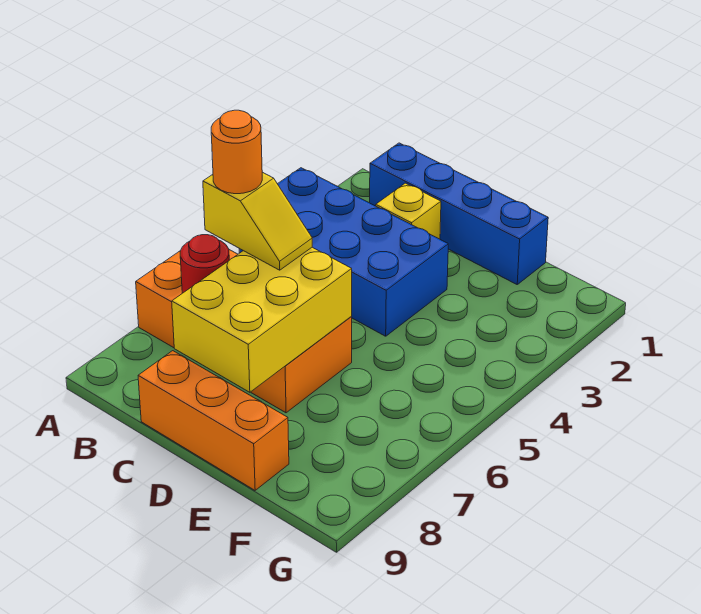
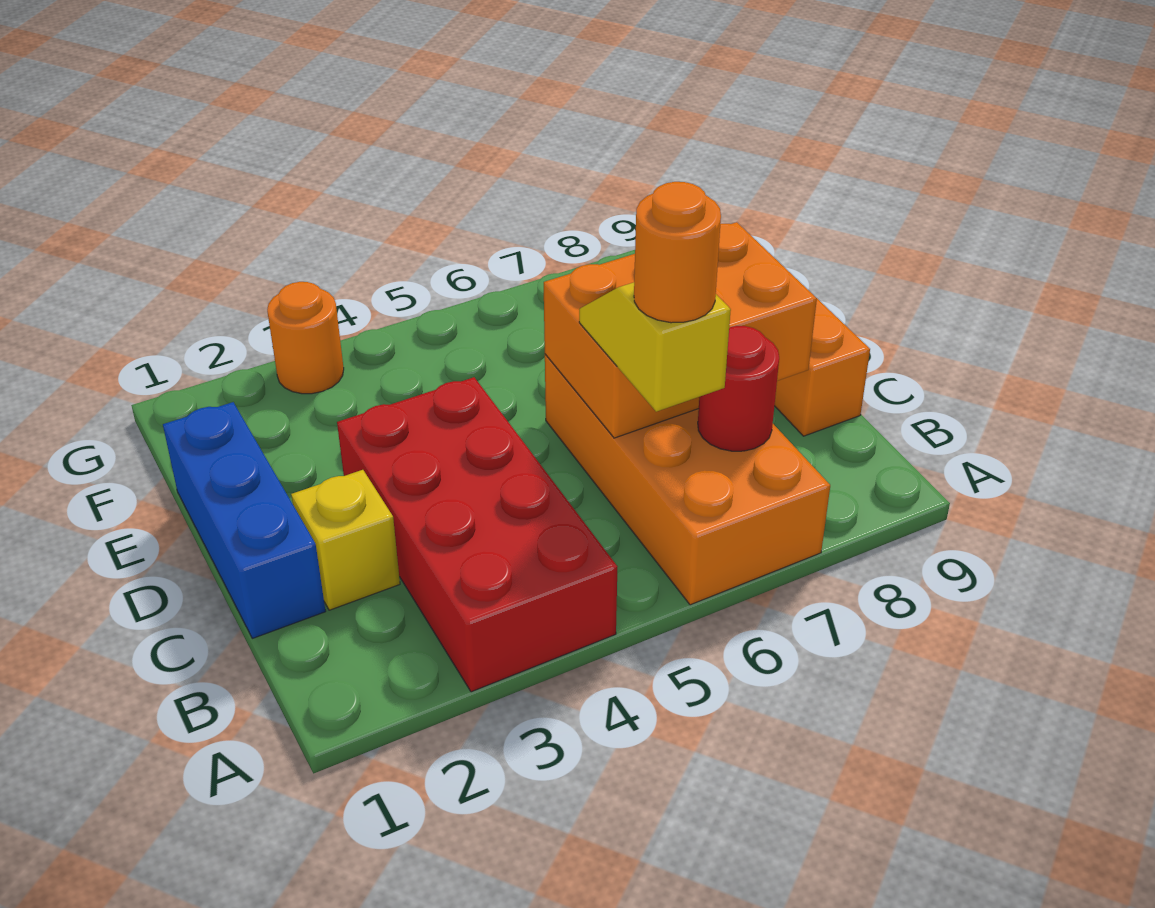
blue 2x4 brick [239,168,448,336] -> red 2x4 brick [337,377,617,692]
blue 1x4 brick [370,143,548,284] -> blue 1x3 brick [163,402,326,638]
yellow 2x3 brick [172,247,352,392] -> orange 2x3 brick [544,222,817,438]
none -> orange 1x1 round brick [267,282,344,394]

